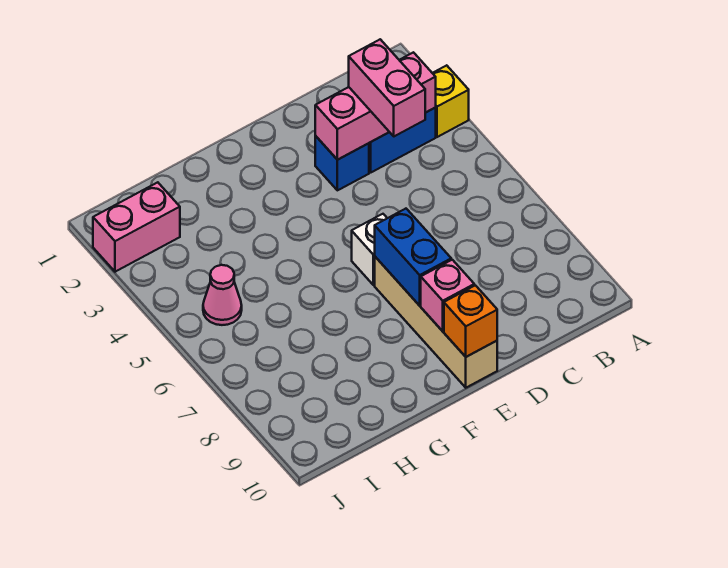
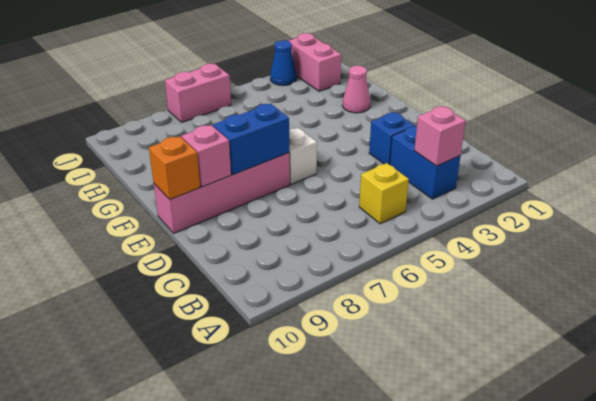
yellow 1x1 brick [433,65,469,137] -> yellow 1x1 brick moved to [359,163,409,224]
pink 1x3 brick [315,52,436,160] -> pink 1x1 brick [414,106,466,166]
pink 1x2 brick [349,39,425,136] -> pink 1x2 brick moved to [165,63,231,122]
tan 1x4 brick [375,257,497,388] -> pink 1x4 brick [154,153,290,233]
pink 1x1 cone [203,265,242,325] -> pink 1x1 cone moved to [343,66,370,113]
none -> blue 1x1 cone [270,40,297,86]

